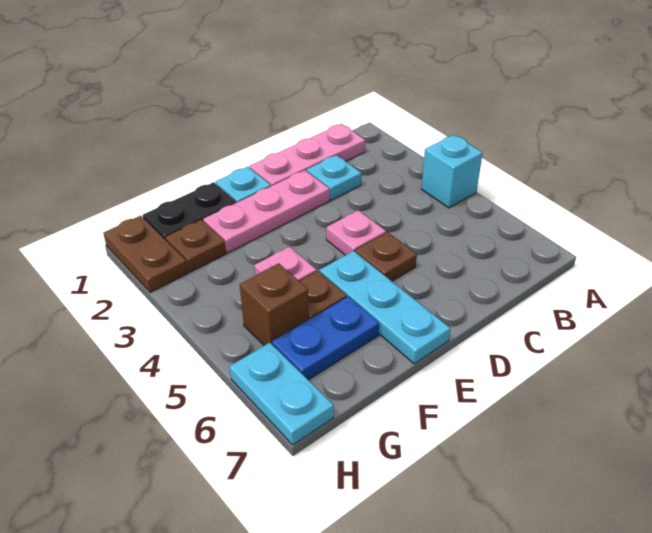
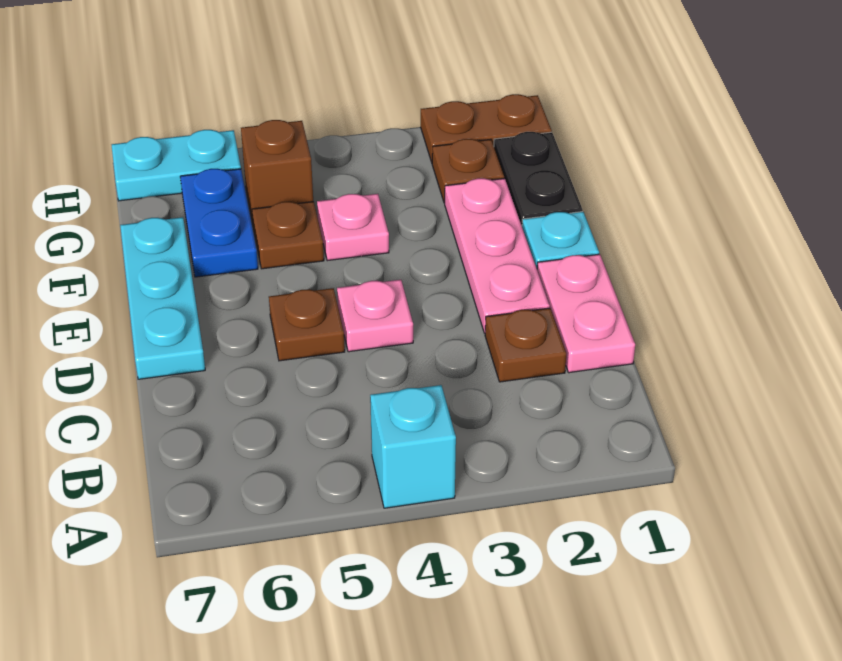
pink 1x3 plate [250,124,365,186] -> pink 1x2 plate [537,254,635,373]
cyan 1x1 plate [307,155,361,200] -> brown 1x1 plate [485,308,566,382]
cyan 1x3 plate [320,251,450,364] -> cyan 1x3 plate turned to [120,217,205,379]

